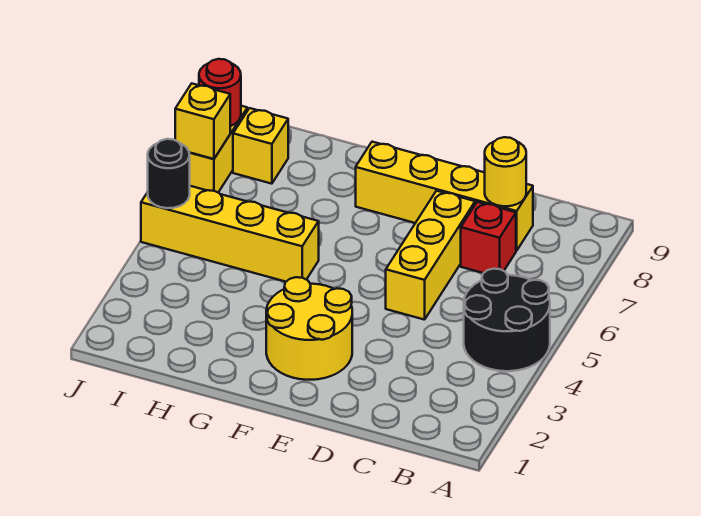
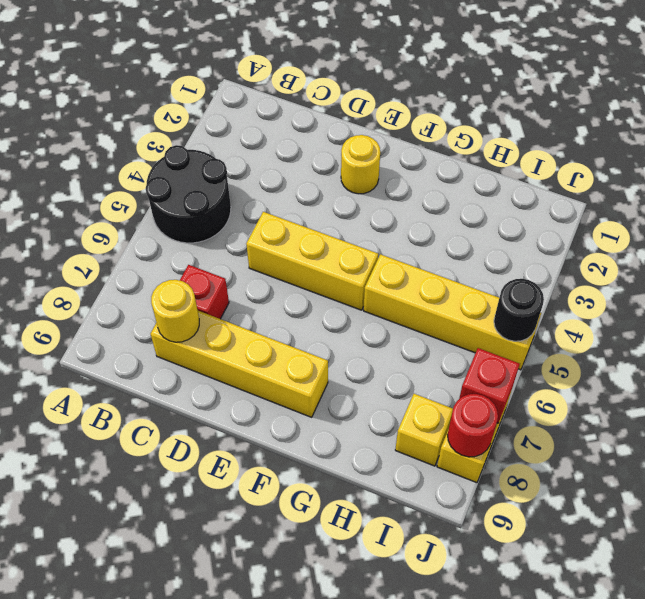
yellow 1x3 brick [386,191,475,320] -> yellow 1x3 brick turned to [246,212,378,310]
yellow 2x2 round brick [266,277,352,380] -> yellow 1x1 round brick [341,135,380,194]
yellow 1x1 brick [175,84,230,159] -> red 1x1 brick [459,348,520,423]

